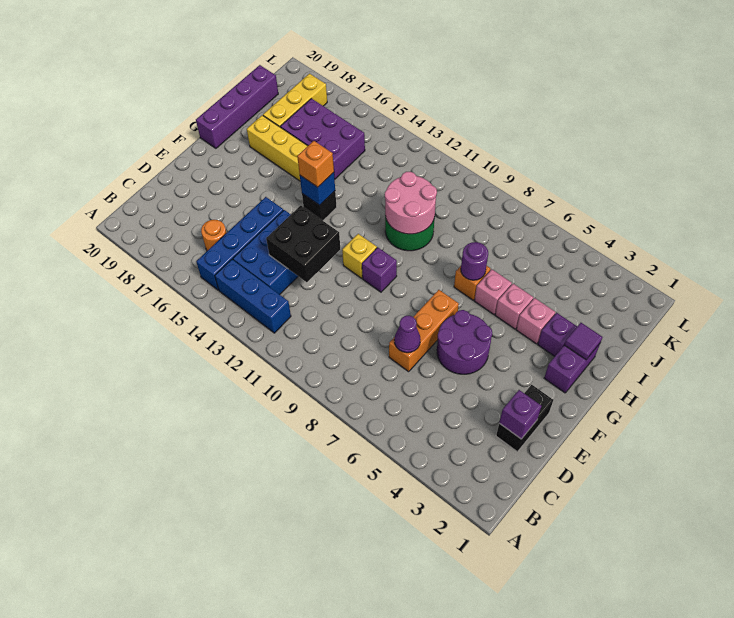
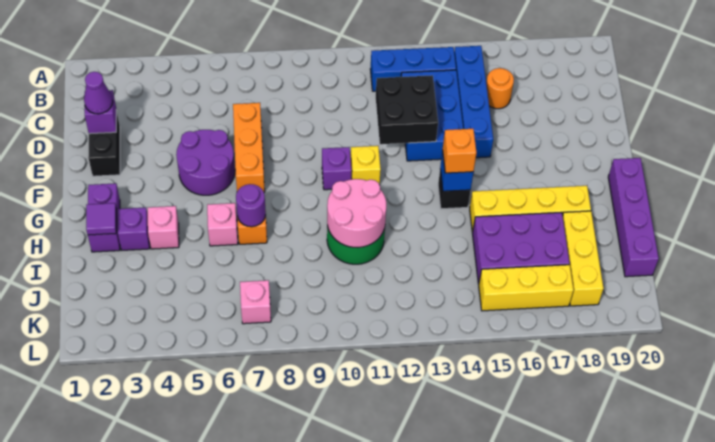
purple 1x1 cone [394,316,420,353] -> purple 1x1 cone moved to [84,72,113,114]
pink 1x1 brick [495,284,533,329] -> pink 1x1 brick moved to [240,280,271,324]
none -> yellow 1x3 brick [479,265,574,311]

